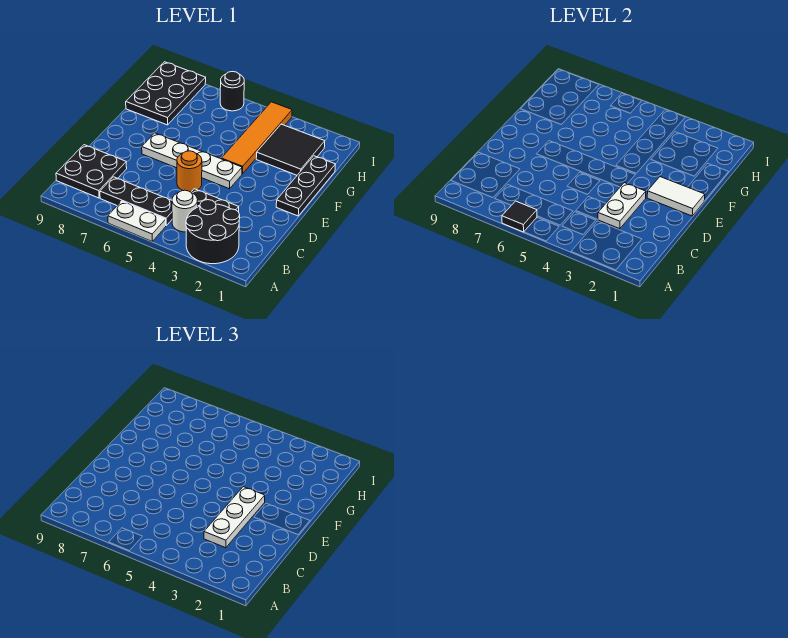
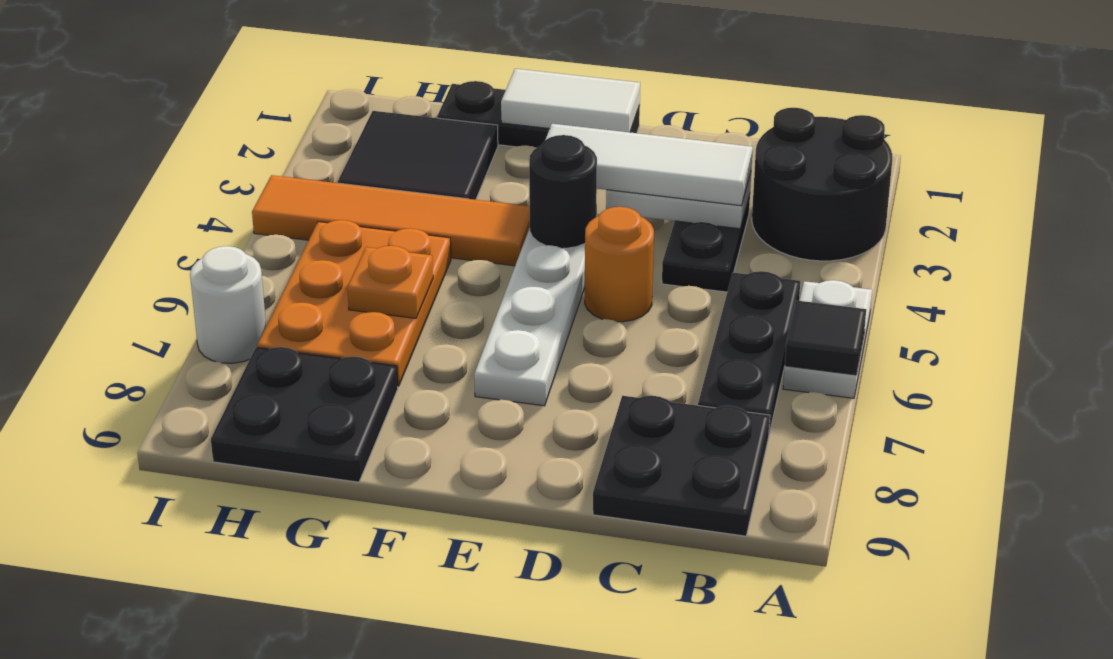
white 1x1 round brick [172,190,198,232] -> white 1x1 round brick moved to [190,246,266,363]
white 1x3 plate [204,487,265,548] -> white 1x3 tile [545,124,753,206]
white 1x2 tile [647,177,705,216] -> white 1x2 tile turned to [501,69,640,132]
none -> orange 2x3 plate [257,220,451,386]
none -> orange 1x1 plate [347,246,433,318]
black 2x3 plate [126,62,206,125] -> black 2x2 plate [211,347,398,482]
black 1x1 round brick [220,72,244,111] -> black 1x1 round brick moved to [529,135,597,248]

